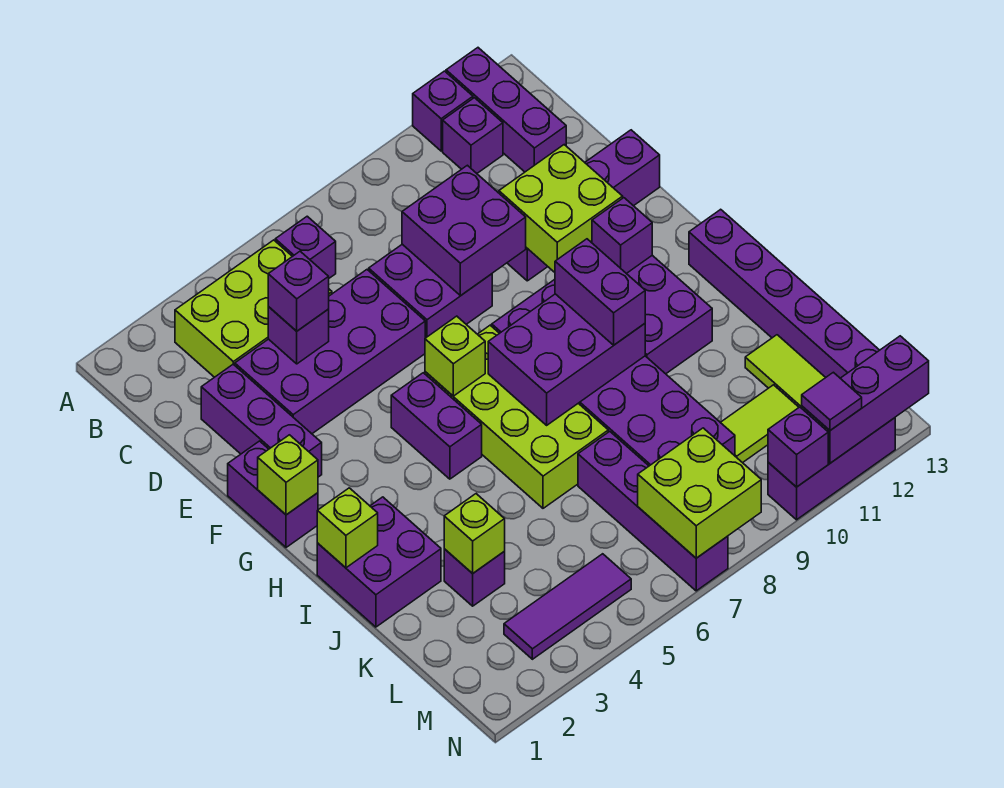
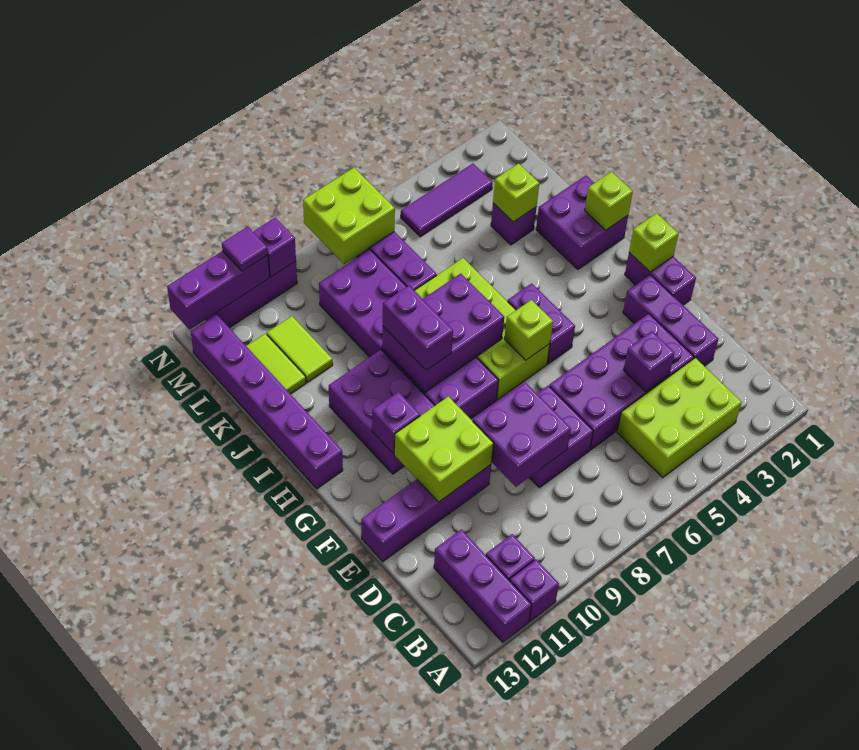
purple 1x1 brick [275,216,336,278] -> none
purple 1x1 brick [268,251,329,331] -> none
lime 1x2 tile [720,385,799,463] -> lime 1x2 tile turned to [267,316,333,382]

